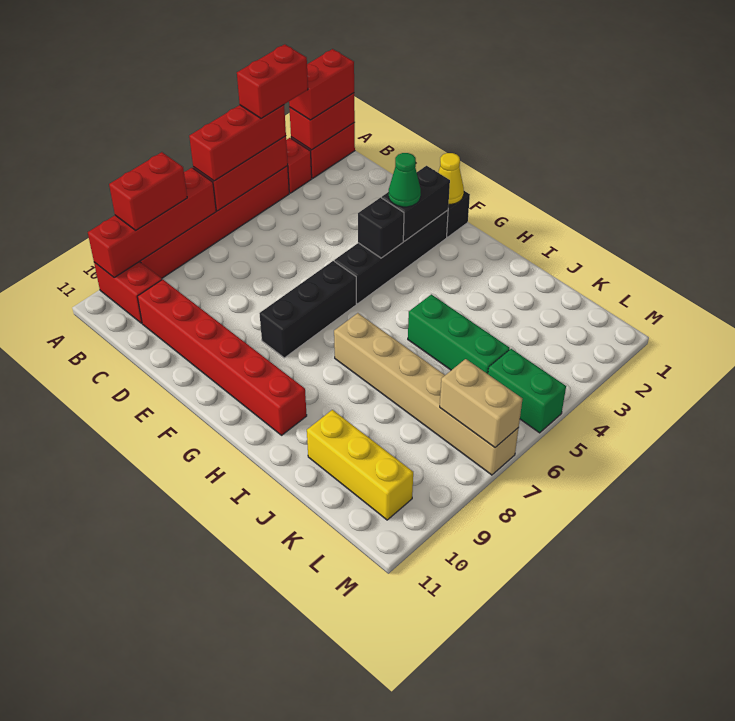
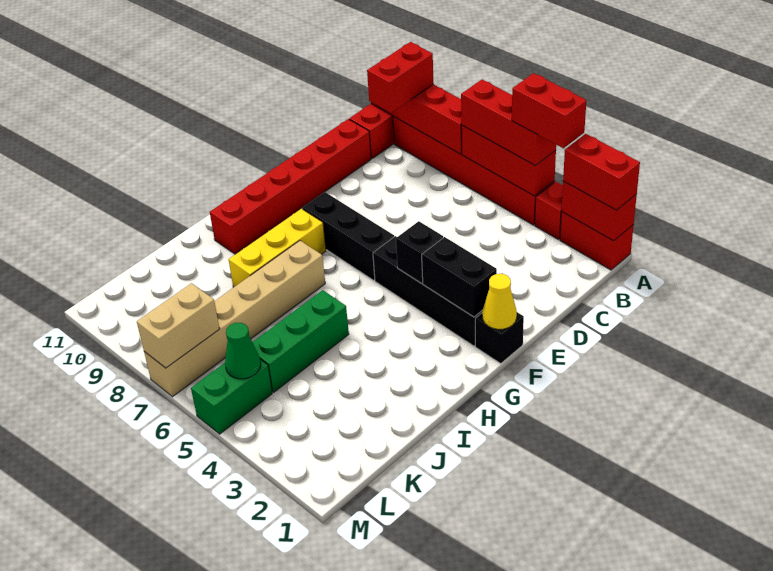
red 1x2 brick [109,152,187,230] -> red 1x2 brick turned to [367,42,434,113]
green 1x1 cone [389,153,421,207] -> green 1x1 cone moved to [225,323,261,379]
yellow 1x3 brick [307,410,413,520] -> yellow 1x3 brick moved to [229,209,326,287]

